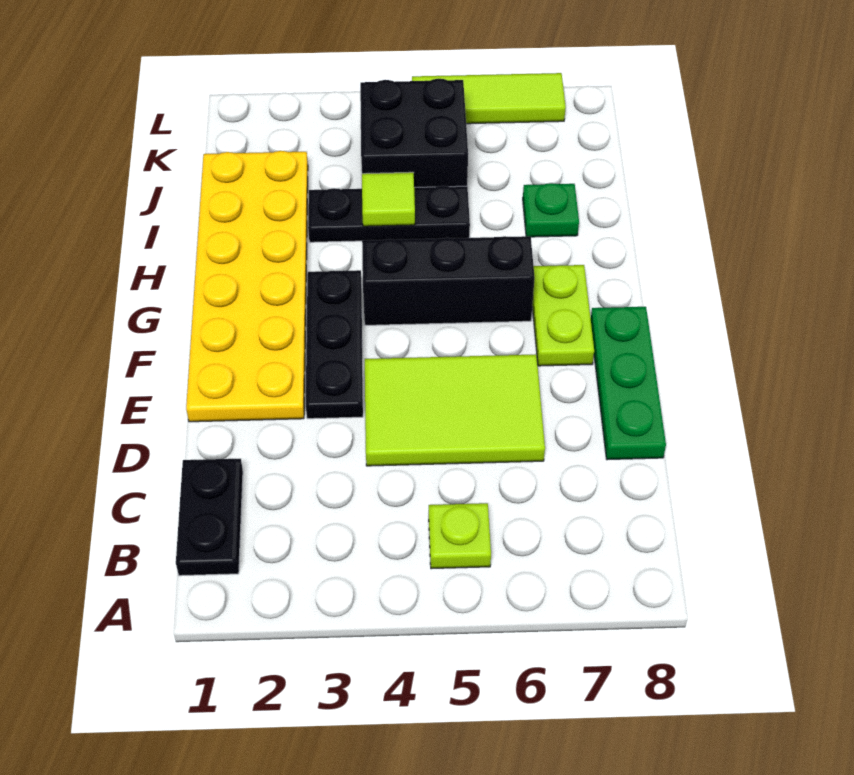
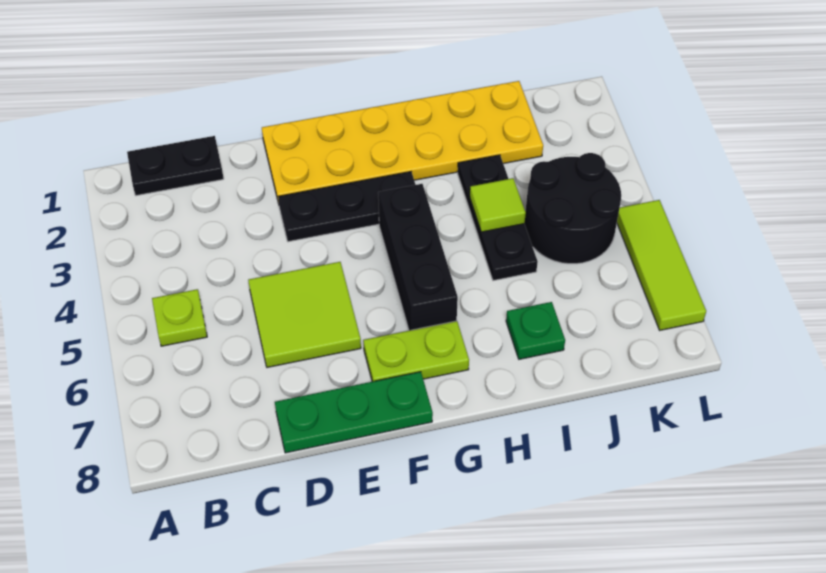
lime 2x3 tile [365,354,545,466] -> lime 2x2 tile [248,262,361,367]
black 2x2 brick [360,79,468,187] -> black 2x2 round brick [525,153,621,264]

